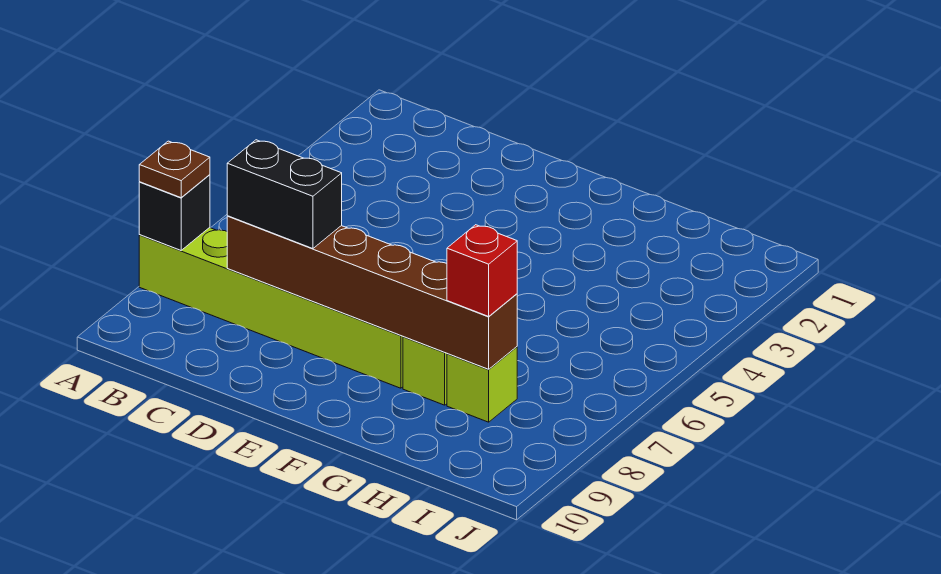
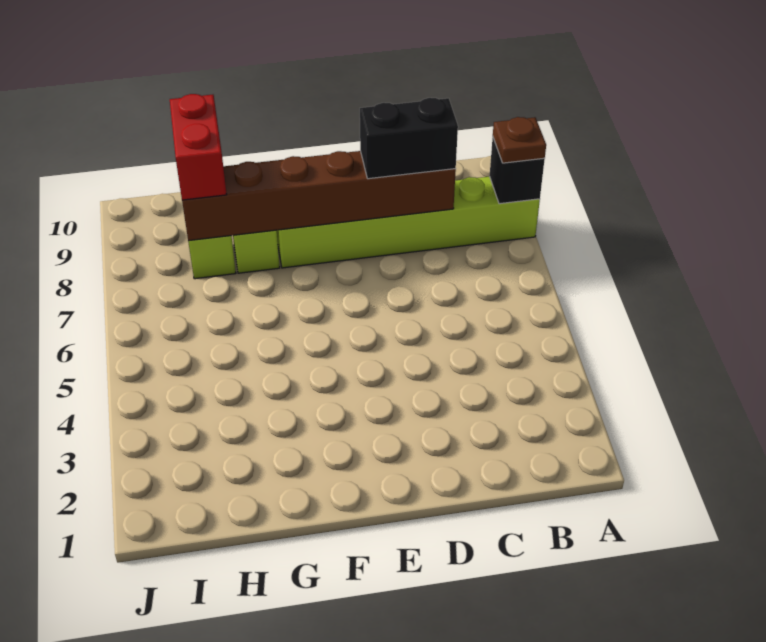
red 1x1 brick [447,225,517,316] -> red 1x2 brick [170,94,227,200]

